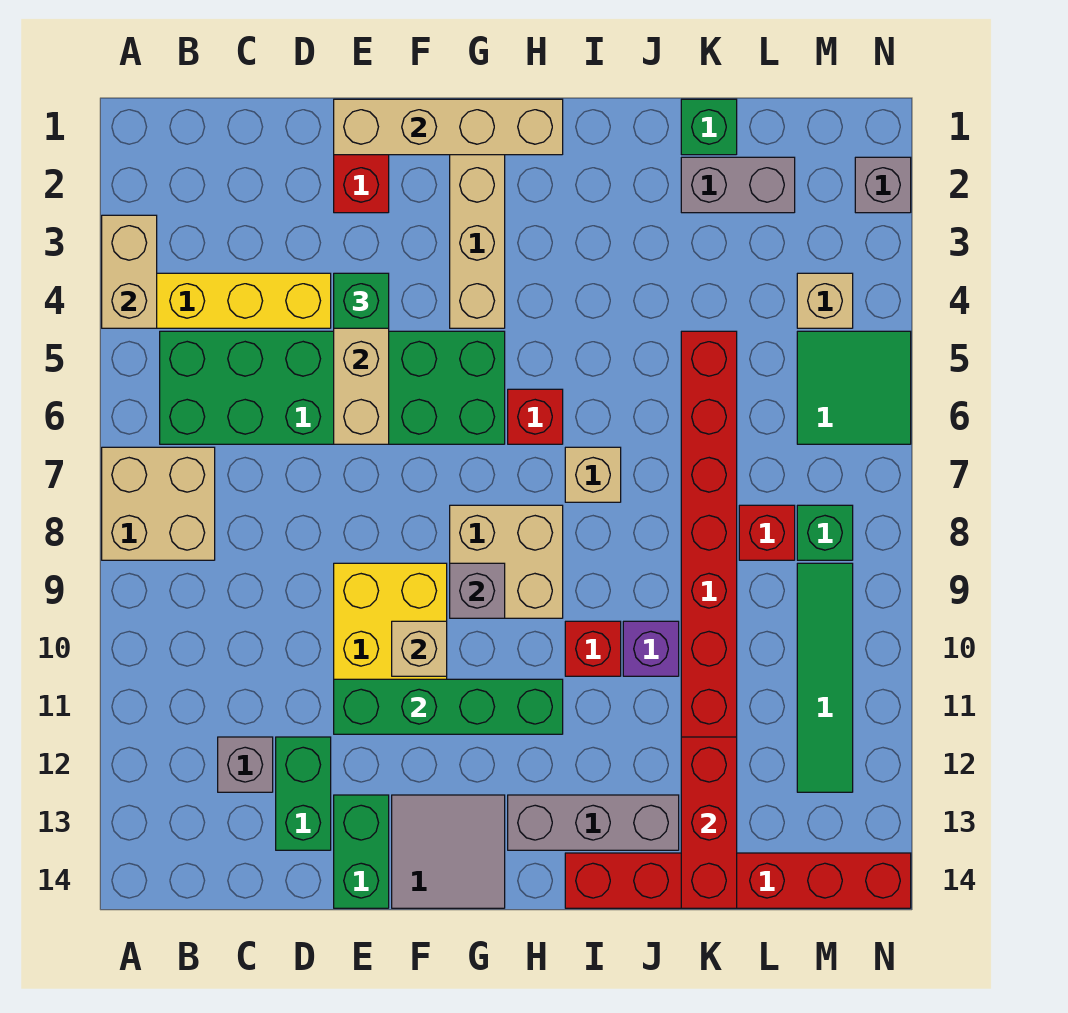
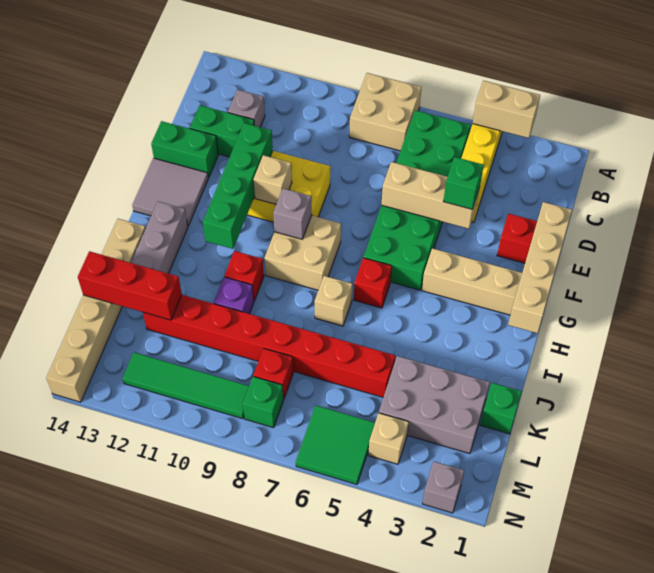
red 1x6 brick [565,853,911,908] -> tan 1x6 brick [46,219,146,402]
grey 1x2 brick [681,157,795,213] -> grey 2x3 brick [379,356,490,454]

